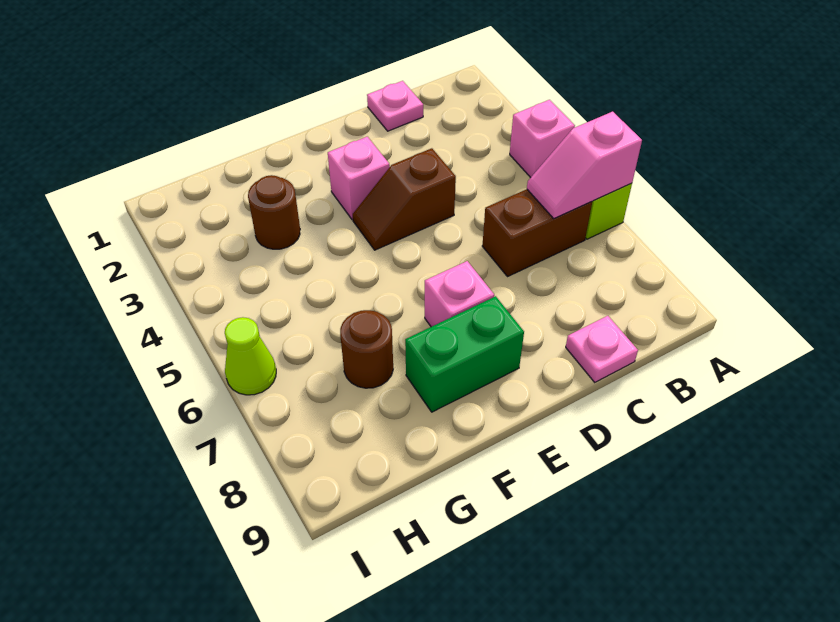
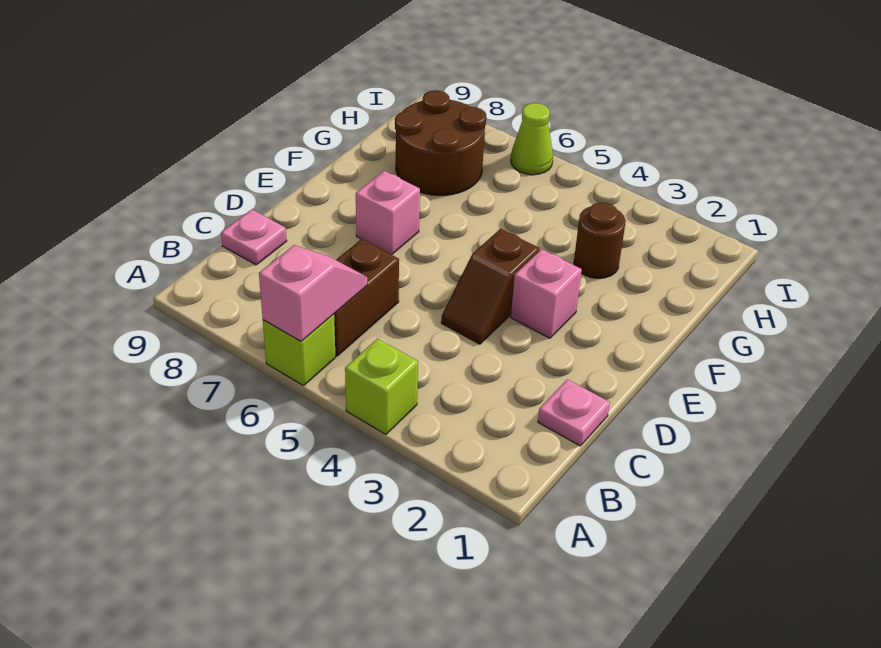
pink 1x1 brick [510,100,575,178] -> lime 1x1 brick [345,339,418,434]
brown 1x2 slope [353,148,456,250] -> brown 1x2 slope turned to [441,229,540,344]
green 1x2 brick [405,296,524,412] -> none
brown 1x1 round brick [340,310,393,388] -> brown 2x2 round brick [395,90,486,195]

